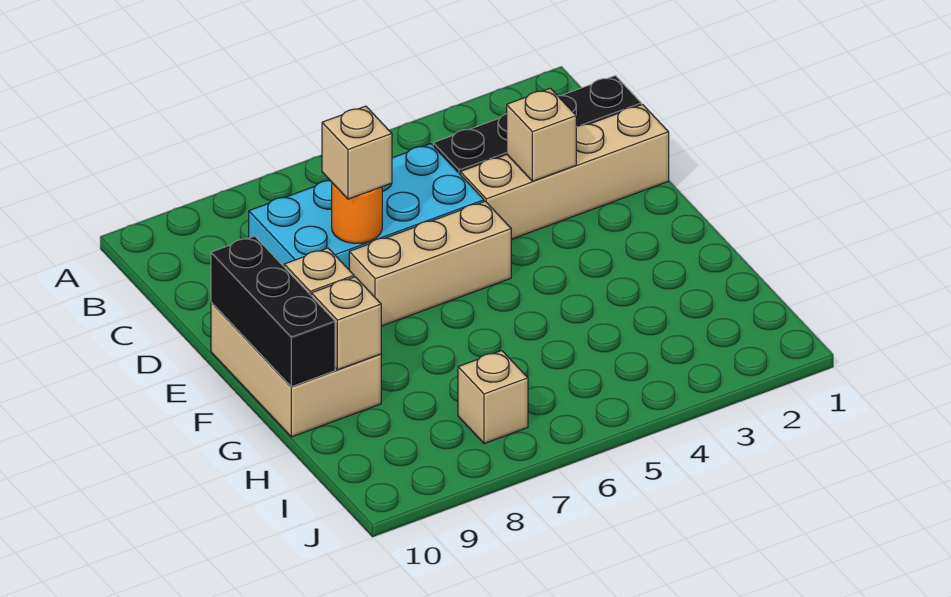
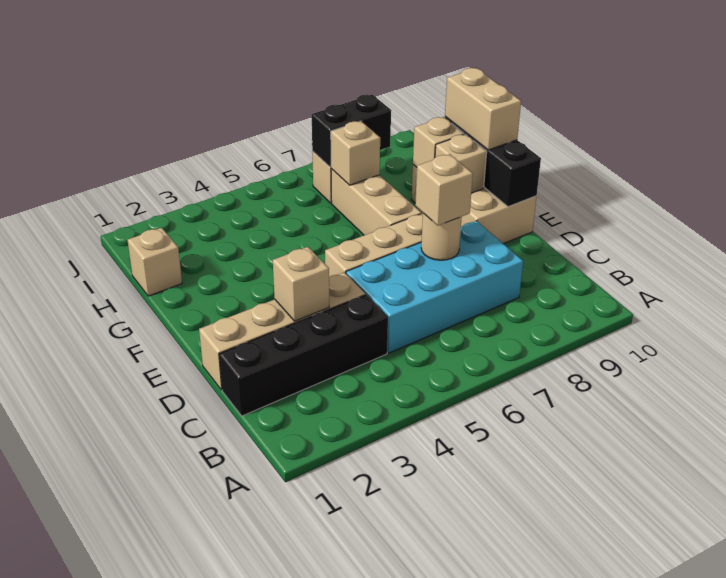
orange 1x1 round brick [332,183,382,244] -> tan 1x1 round brick [421,213,462,260]
none -> tan 1x3 brick [331,169,421,235]
none -> tan 1x2 brick [445,68,521,150]
none -> tan 1x1 brick [128,228,182,296]
none -> tan 1x1 brick [331,121,380,185]
none -> black 1x2 brick [312,94,391,167]

